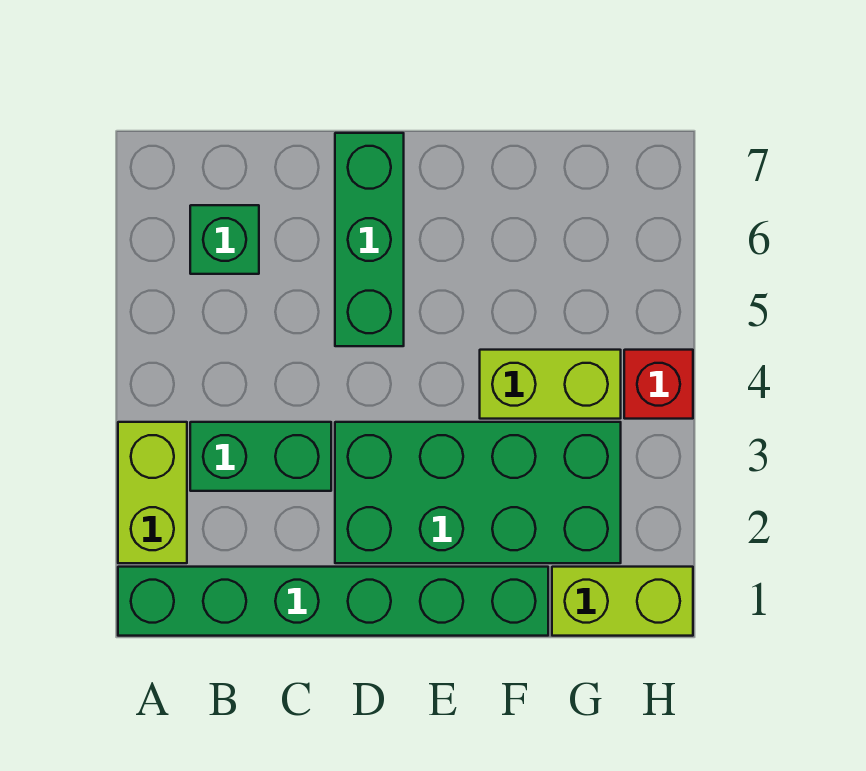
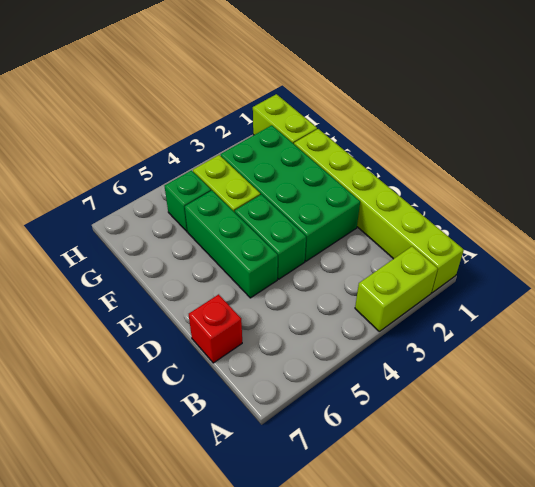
green 1x6 brick [118,567,548,636] -> lime 1x6 brick [294,129,464,293]
green 1x2 brick [190,422,331,491] -> green 1x2 brick moved to [235,194,306,279]
green 1x1 brick [190,205,259,274] -> green 1x1 brick moved to [165,170,211,232]
green 1x3 brick [335,133,404,346] -> green 1x3 brick turned to [185,191,278,298]
red 1x1 brick [624,350,693,419] -> red 1x1 brick moved to [189,294,242,363]

